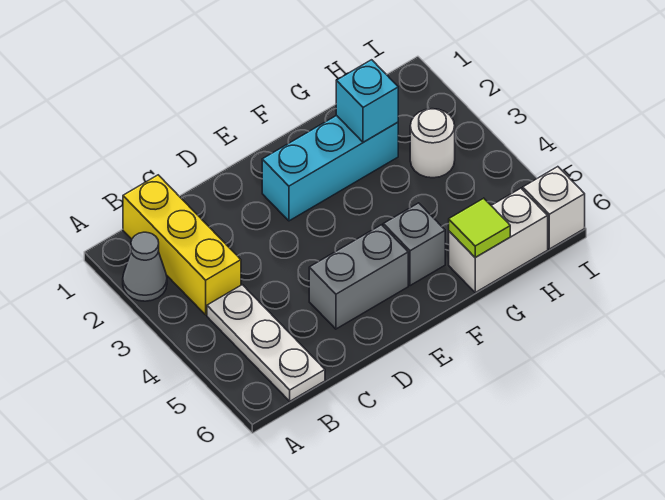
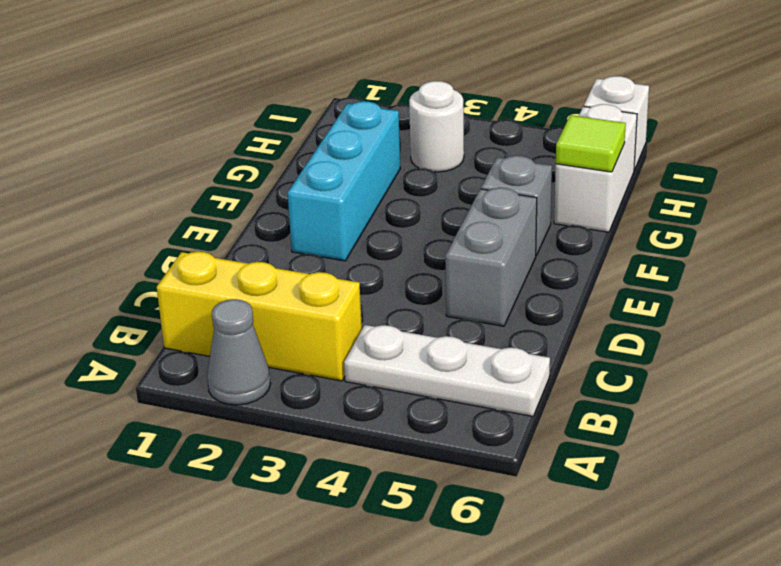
cyan 1x1 brick [336,60,398,142] -> none

